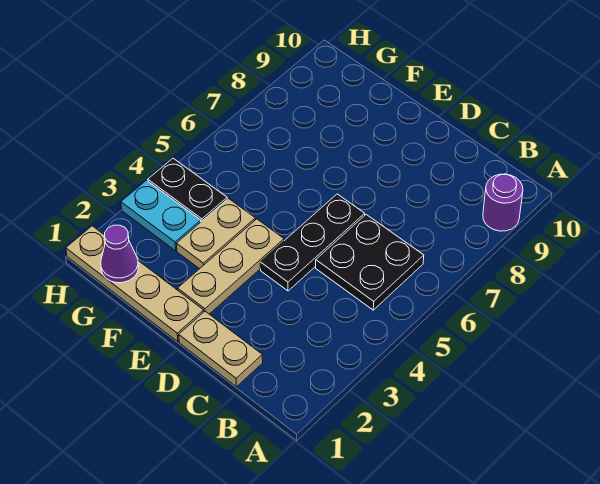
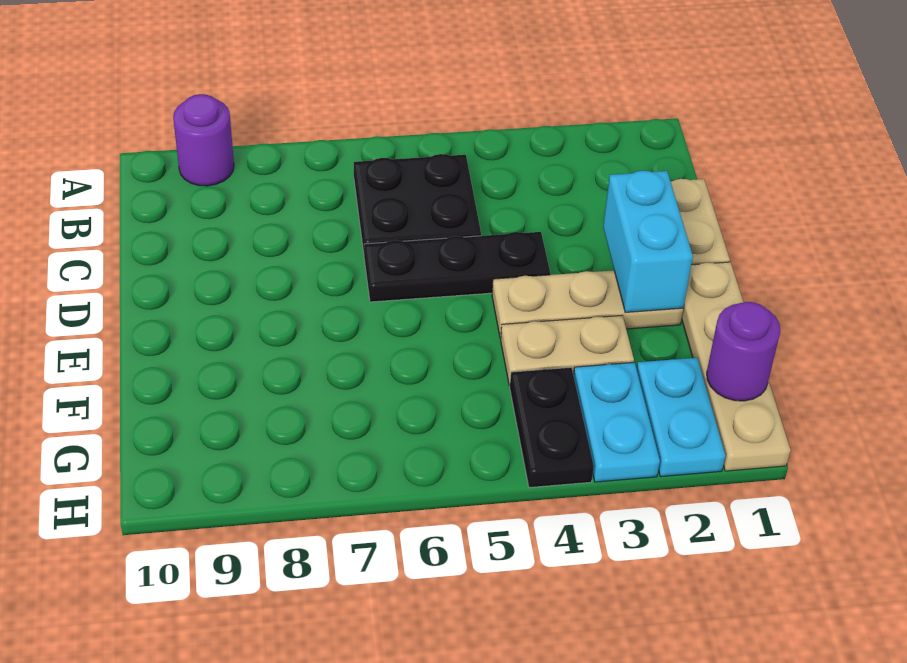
none -> cyan 1x2 brick [603,171,693,312]
purple 1x1 cone [101,225,138,283] -> purple 1x1 round brick [707,302,780,401]
none -> cyan 1x2 plate [637,358,725,477]

